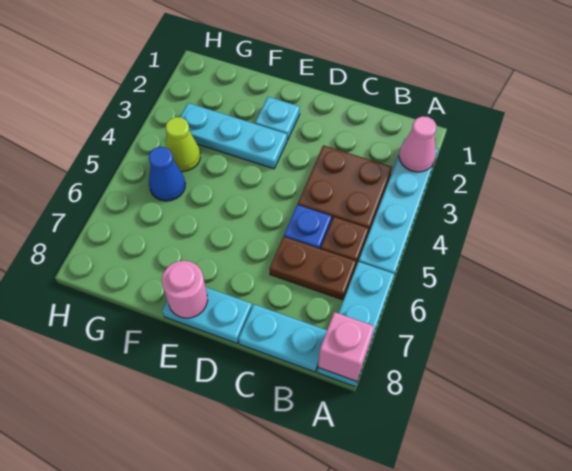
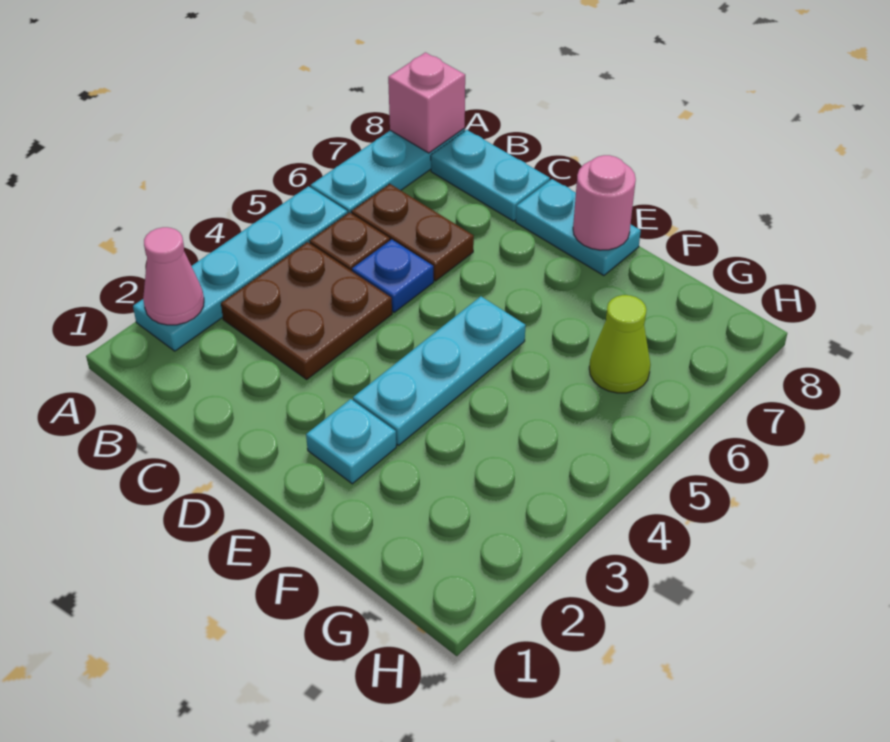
cyan 1x3 plate [181,103,287,169] -> cyan 1x3 plate turned to [353,296,526,445]
lime 1x1 cone [165,117,200,171] -> lime 1x1 cone moved to [589,295,651,393]
blue 1x1 cone [149,147,185,201] -> none

